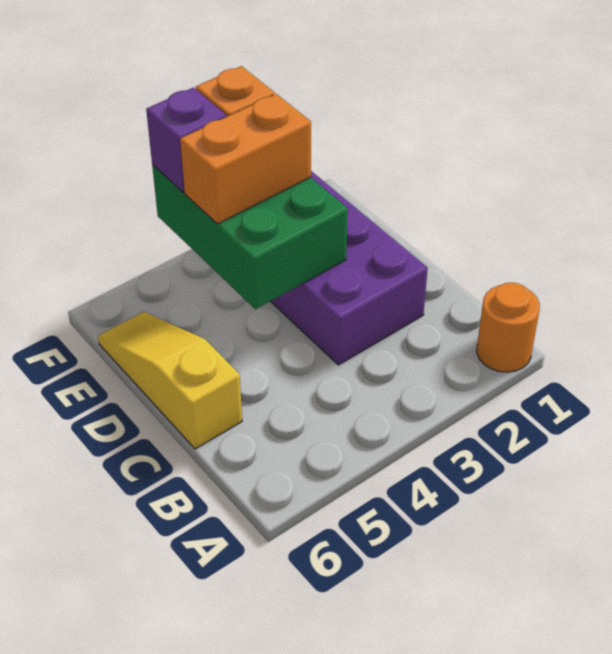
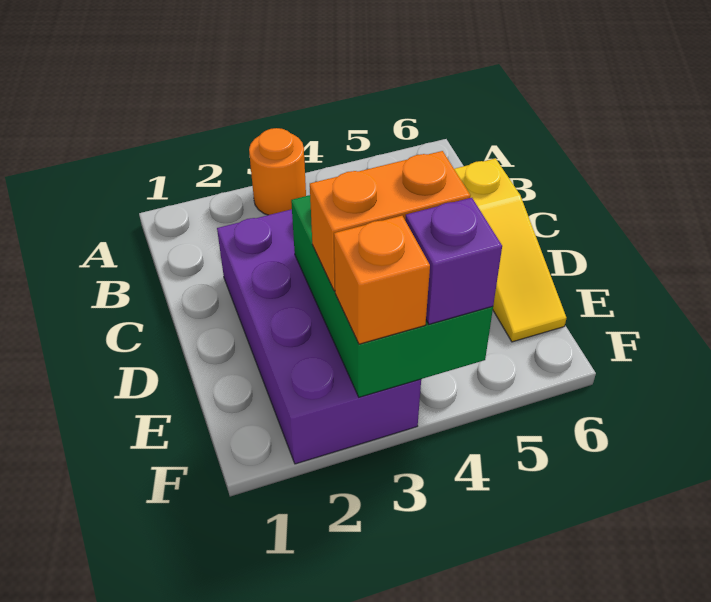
orange 1x1 round brick [477,283,540,372] -> orange 1x1 round brick moved to [249,128,306,215]

